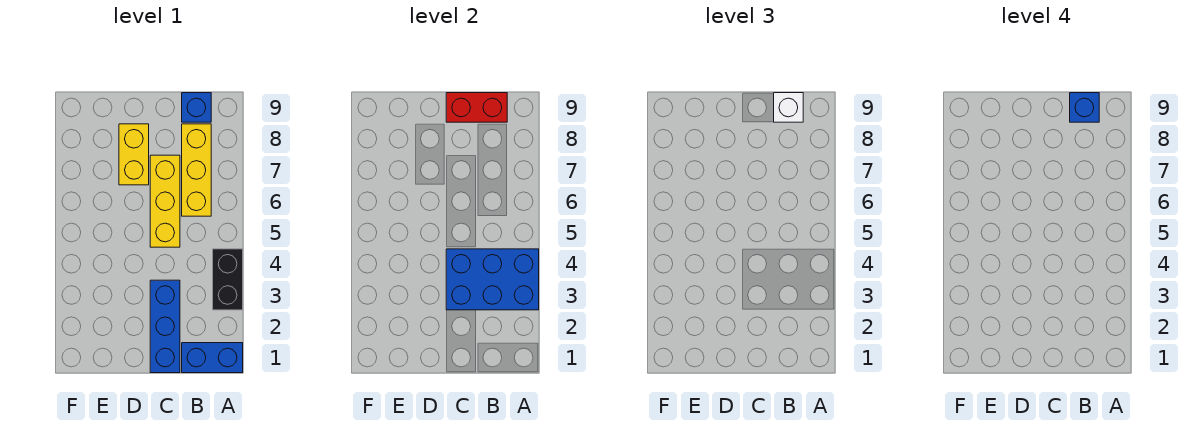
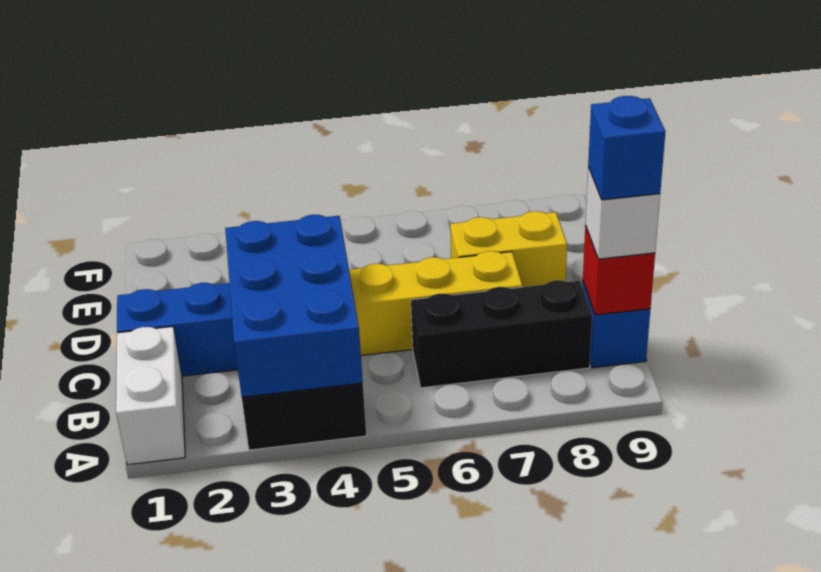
blue 1x2 brick [182,343,243,373] -> white 1x2 brick [116,327,185,465]
yellow 1x3 brick [182,124,211,216] -> black 1x3 brick [411,280,592,388]
red 1x2 brick [446,93,507,122] -> red 1x1 brick [583,226,655,315]

